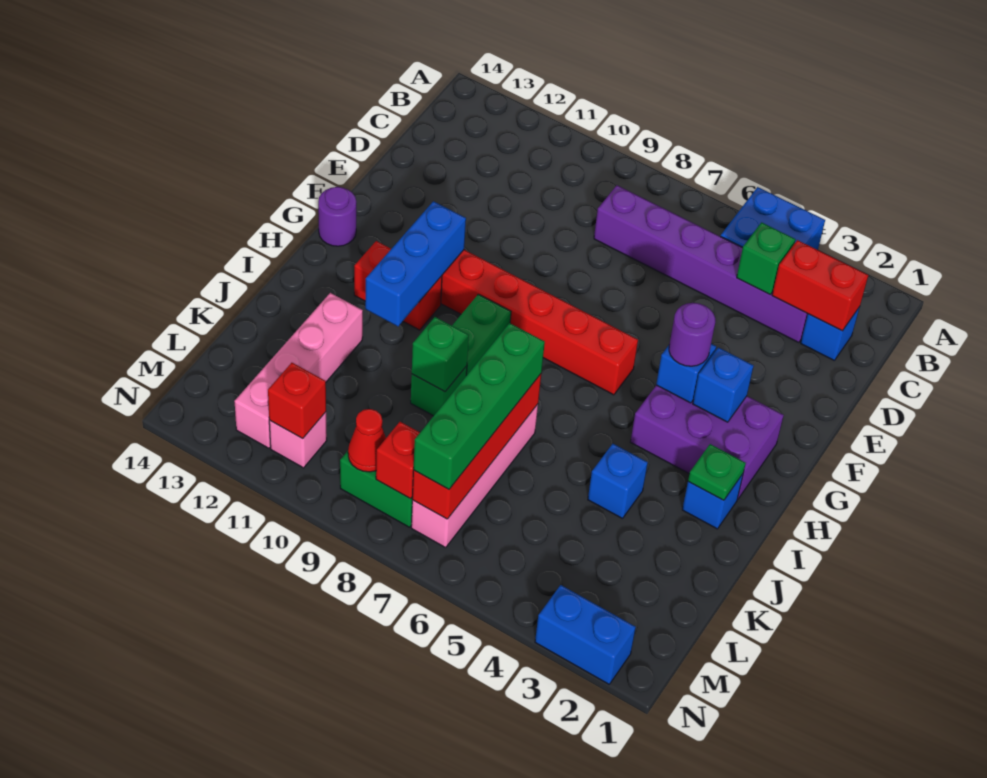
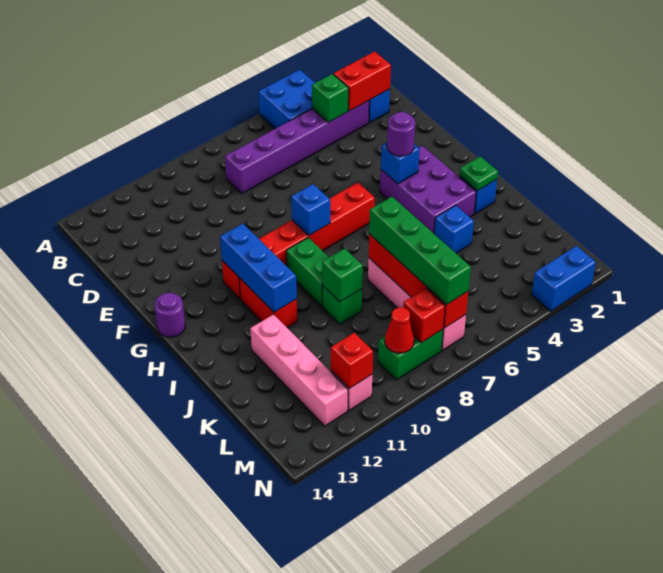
purple 2x3 brick [631,385,784,500] -> purple 2x3 brick turned to [380,146,476,233]
blue 1x1 brick [693,347,754,422] -> blue 1x1 brick moved to [291,184,330,236]
red 1x2 brick [354,241,442,330] -> red 1x2 brick turned to [239,278,297,327]

